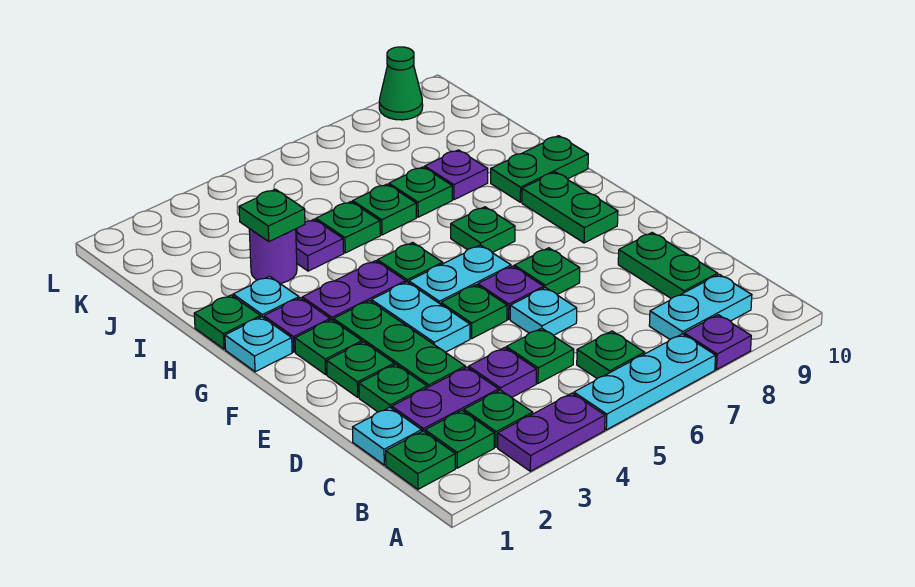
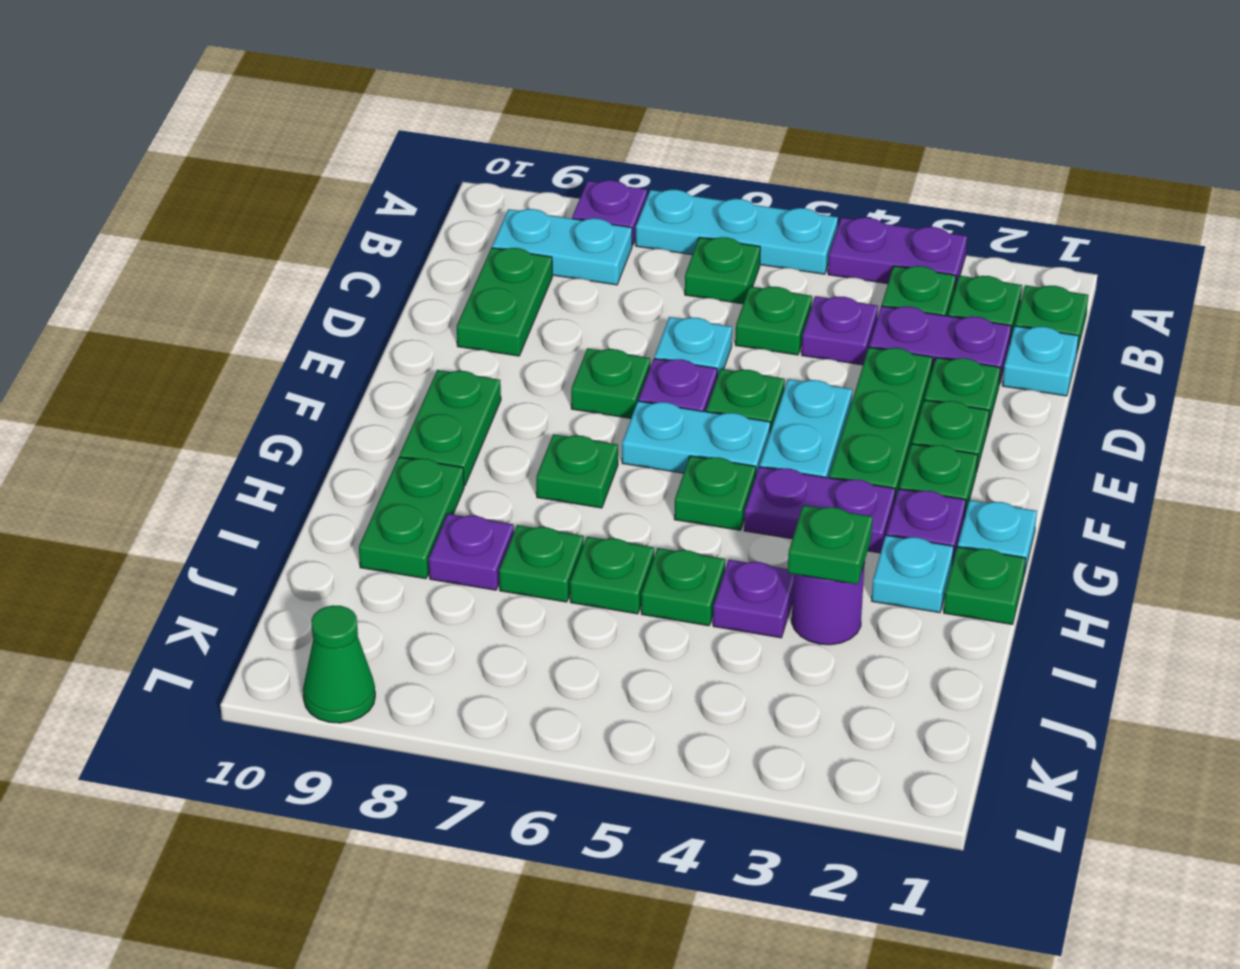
green 1x2 plate [491,136,588,202] -> green 1x2 plate turned to [359,457,464,579]

